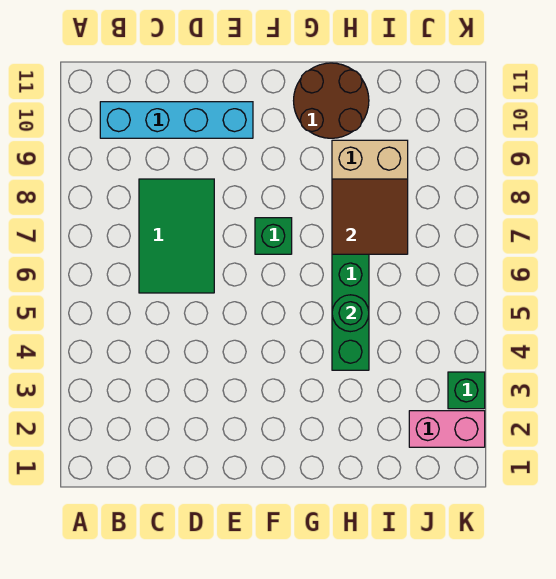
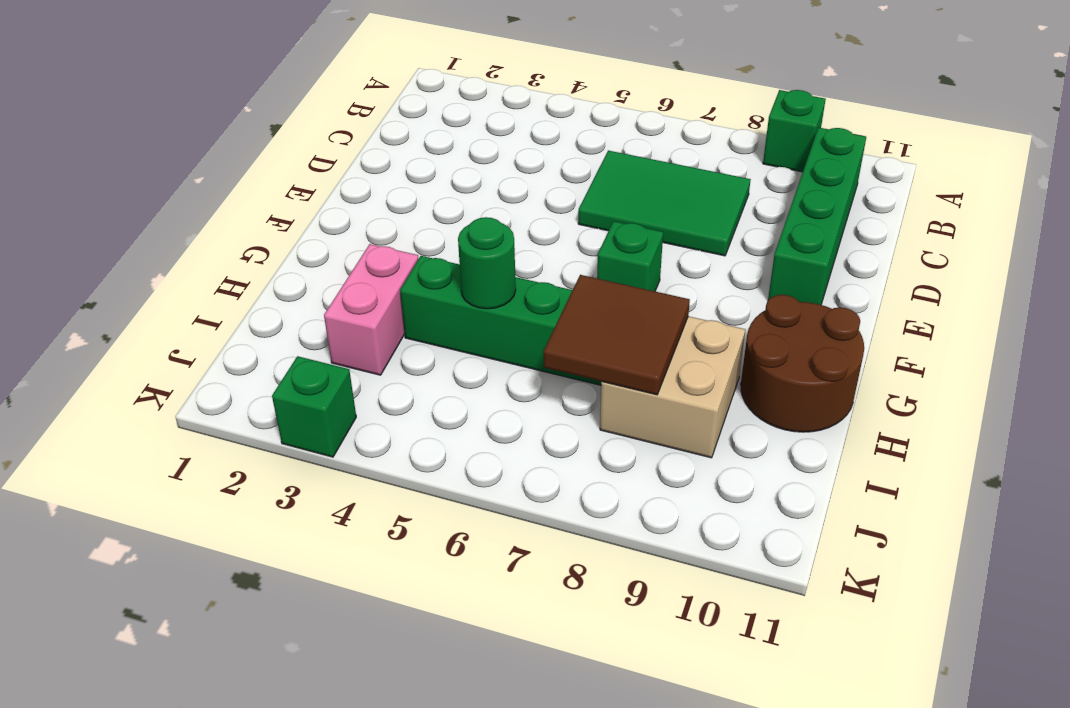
none -> green 1x1 brick [763,90,826,172]
cyan 1x4 brick [100,102,253,138] -> green 1x4 brick [768,128,866,305]
pink 1x2 brick [409,411,485,447] -> pink 1x2 brick moved to [324,244,419,375]

